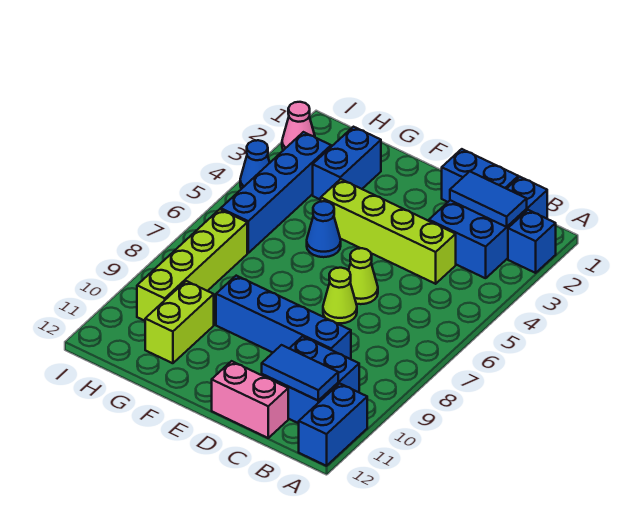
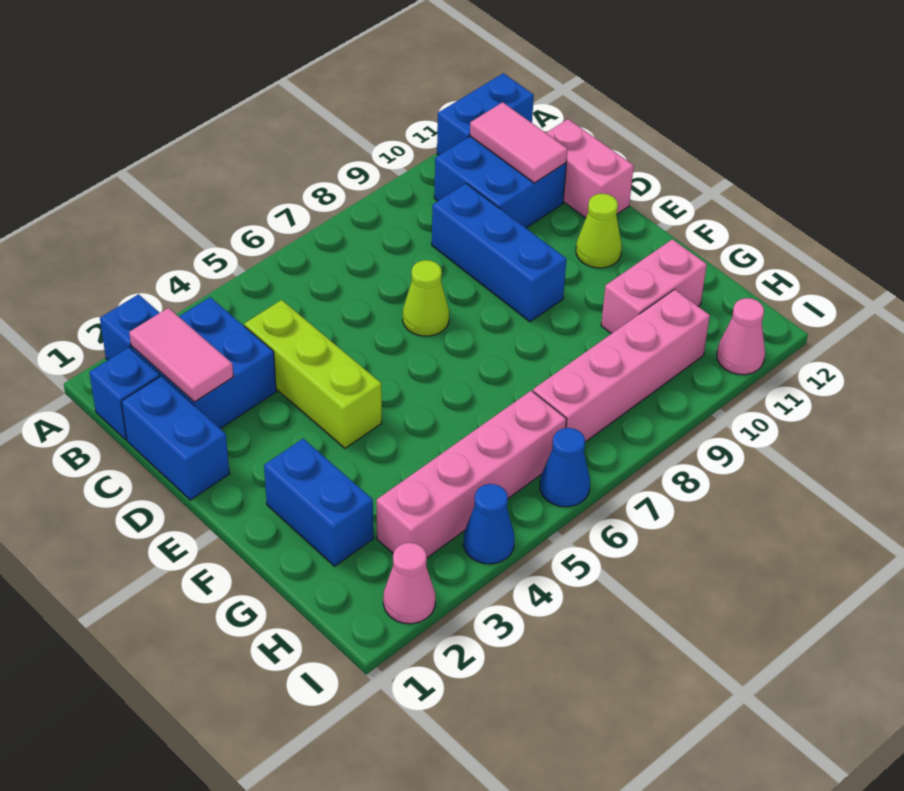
blue 1x2 tile [450,171,527,227] -> pink 1x2 tile [129,308,233,402]
blue 1x2 tile [262,345,338,401] -> pink 1x2 tile [470,102,568,183]
lime 1x4 brick [321,179,456,284] -> lime 1x3 brick [244,300,382,448]
blue 1x4 brick [216,276,351,359] -> blue 1x3 brick [432,184,566,322]
lime 1x1 cone [348,248,378,304] -> lime 1x1 cone moved to [576,193,622,268]
blue 1x1 cone [307,201,341,257] -> blue 1x1 cone moved to [540,428,590,507]
blue 1x2 brick [313,127,381,200] -> blue 1x2 brick turned to [264,439,373,566]
lime 1x2 brick [145,281,214,363] -> pink 1x2 brick [601,239,707,334]
blue 1x4 brick [221,132,331,253] -> pink 1x4 brick [377,391,566,558]
lime 1x4 brick [137,209,247,321] -> pink 1x4 brick [533,289,710,442]
none -> pink 1x1 cone [717,298,765,375]

